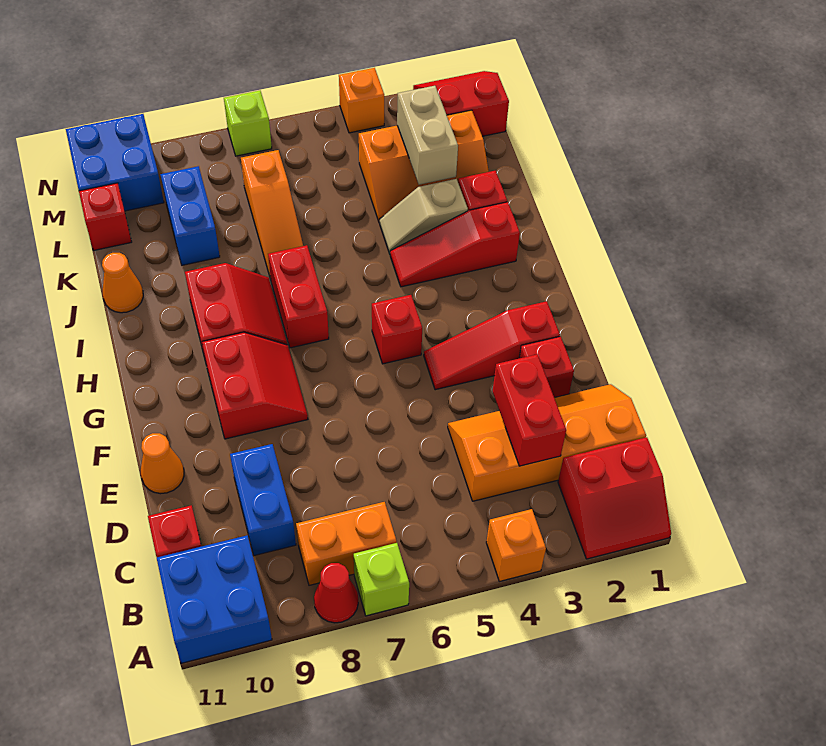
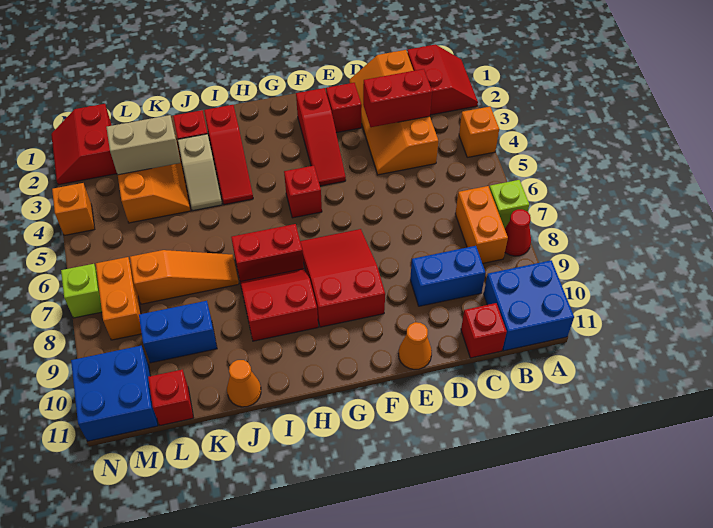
red 2x2 slope [202,332,308,439] -> red 2x3 slope [300,229,385,327]
none -> orange 1x2 brick [96,257,142,340]

